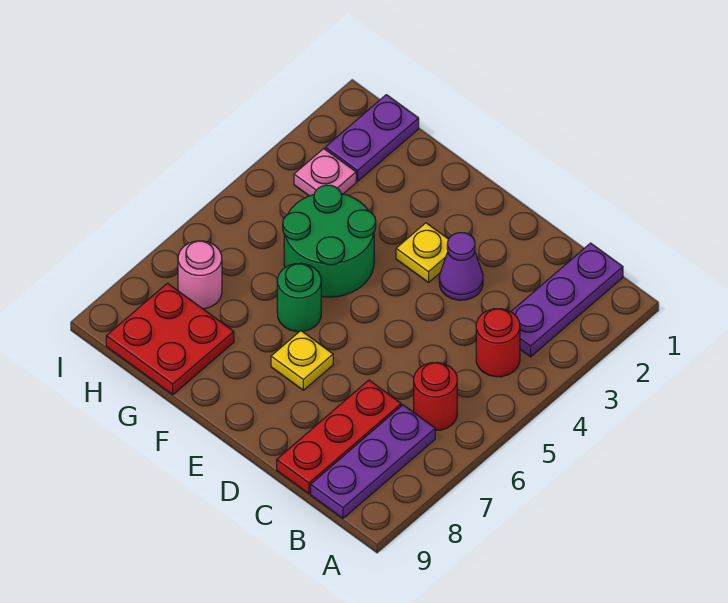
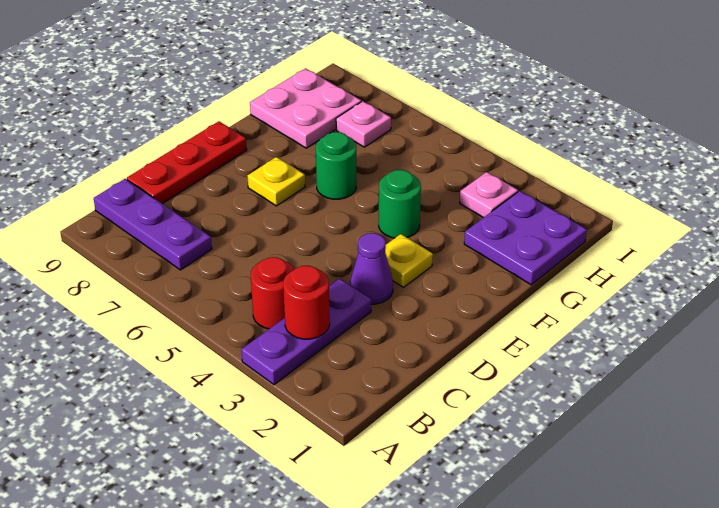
purple 1x3 plate [511,243,623,357] -> purple 1x3 plate turned to [241,278,371,385]
red 1x1 round brick [414,362,457,431] -> red 1x1 round brick moved to [283,266,330,339]
red 1x3 plate [277,380,401,494] -> red 1x3 plate turned to [127,121,247,204]
green 2x2 round brick [283,185,376,297] -> green 1x1 round brick [379,170,421,238]
red 2x2 plate [106,283,234,395] -> pink 2x2 plate [250,68,361,148]
purple 1x2 plate [325,95,419,181] -> purple 2x2 plate [464,191,587,285]
pink 1x1 round brick [178,241,222,309] -> pink 1x1 plate [336,101,391,147]

